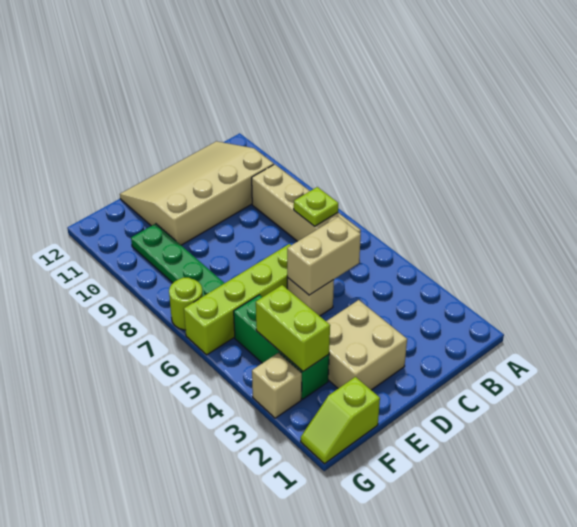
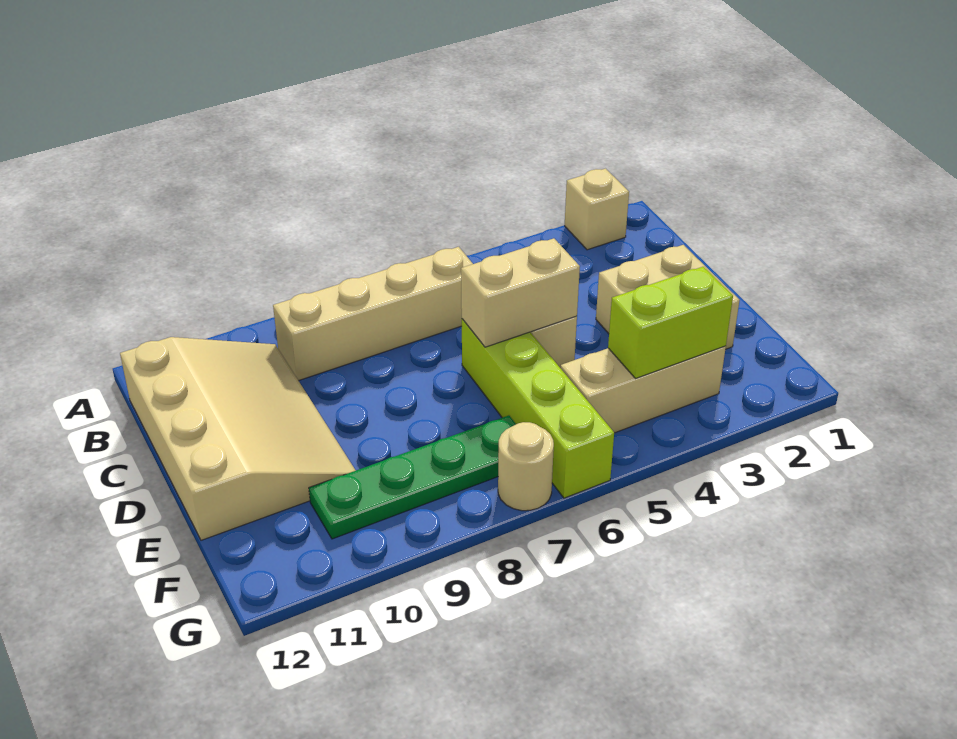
lime 1x1 plate [294,187,338,226] -> none
tan 3x4 slope [120,141,274,245] -> tan 3x4 slope turned to [120,337,356,540]
tan 1x2 brick [287,217,361,295] -> tan 1x2 brick turned to [461,238,580,347]
lime 1x2 slope [301,377,380,464] -> none
green 1x3 brick [234,295,329,399] -> tan 1x3 brick [561,346,726,433]
tan 1x1 brick [252,353,302,418] -> tan 1x1 brick moved to [565,169,629,250]
lime 1x1 round brick [169,278,203,330] -> tan 1x1 round brick [498,422,554,511]

